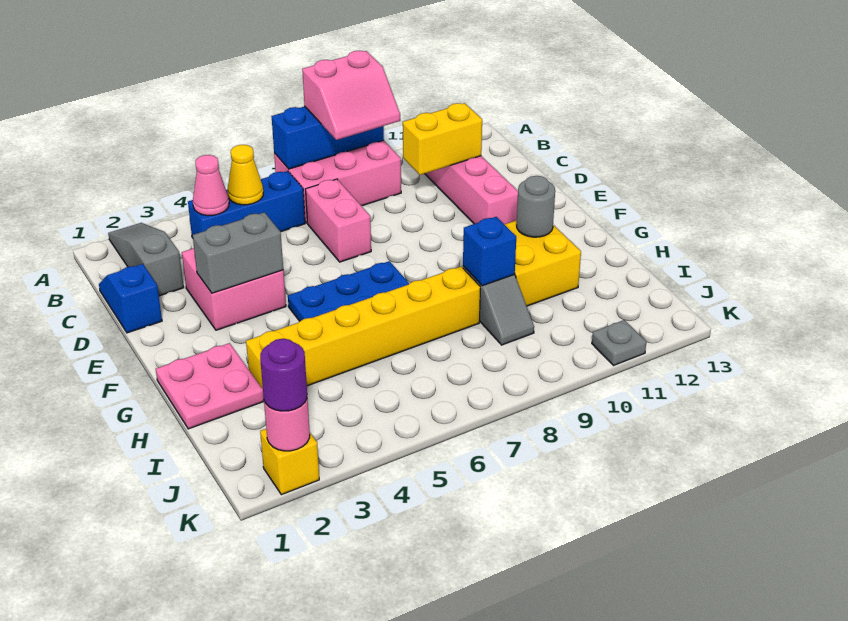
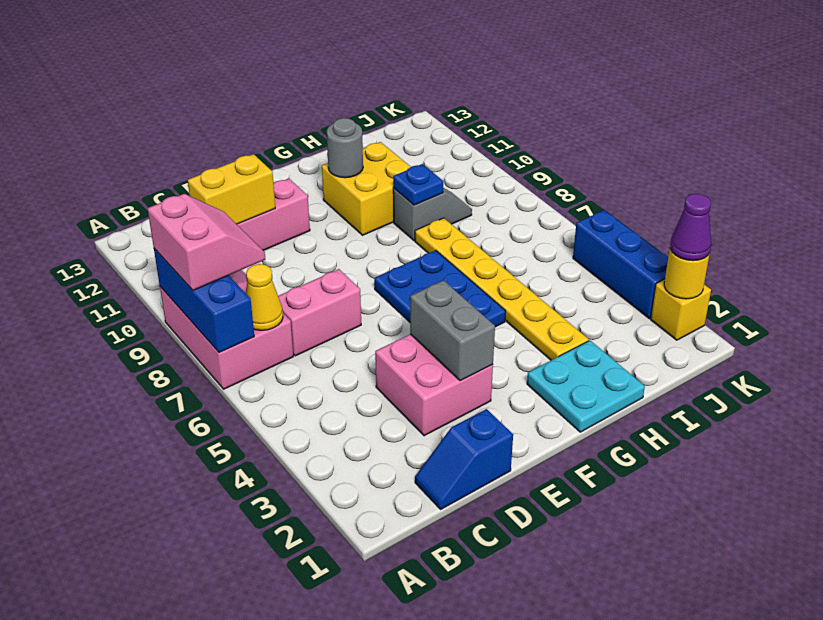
grey 1x3 slope [108,223,184,296] -> none
blue 1x3 brick [188,171,305,238] -> blue 1x3 brick moved to [573,210,668,318]
pink 1x1 cone [193,155,229,216] -> none
yellow 1x1 cone [227,145,263,205] -> yellow 1x1 cone moved to [246,264,283,330]
yellow 1x2 brick [403,103,482,175] -> yellow 1x2 brick turned to [188,154,275,224]
pink 2x2 plate [156,343,264,429] -> cyan 2x2 plate [527,341,645,432]
yellow 1x6 brick [246,267,480,389] -> yellow 1x6 plate [415,218,589,360]
blue 1x1 brick [463,217,516,286] -> blue 1x1 plate [393,164,443,205]
pink 1x1 round brick [264,398,310,451] -> yellow 1x1 round brick [664,249,710,299]
purple 1x1 round brick [260,339,307,411] -> purple 1x1 cone [670,194,711,261]
grey 1x1 plate [592,320,646,366] -> none

